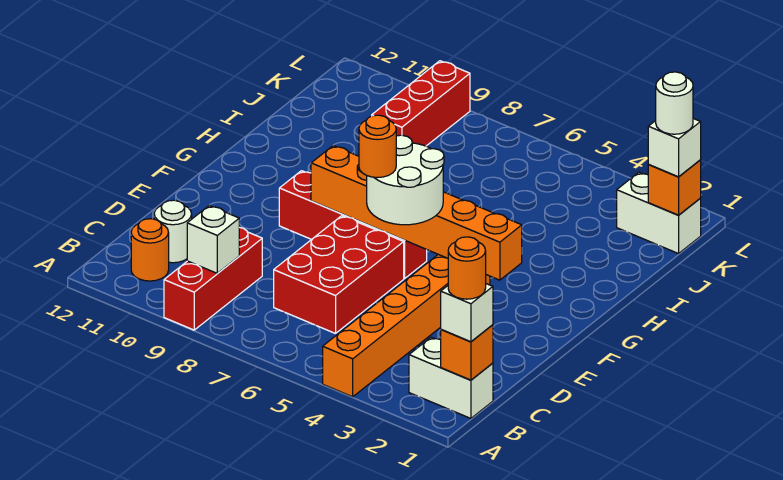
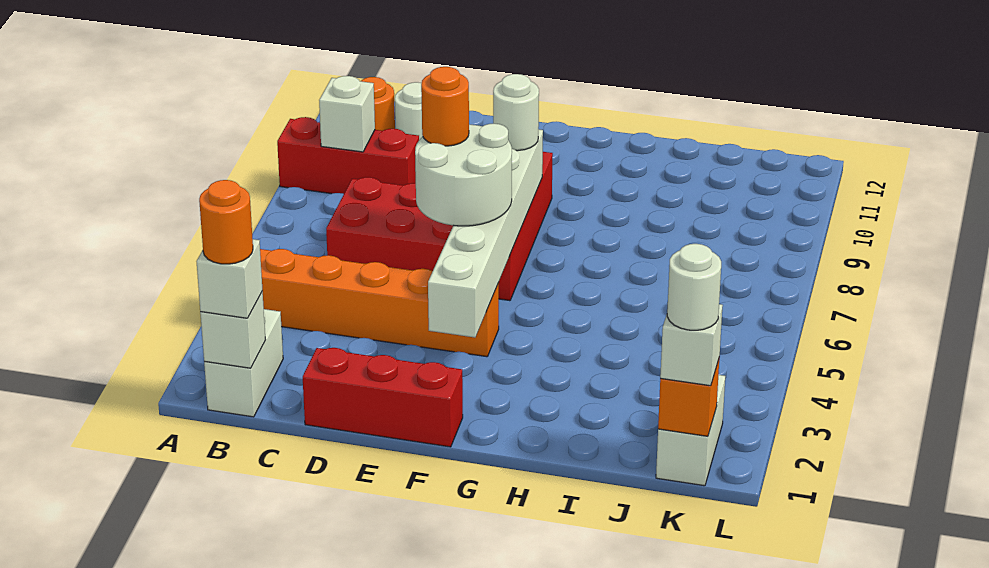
orange 1x1 brick [441,325,493,380] -> white 1x1 brick [200,291,265,368]
orange 1x6 brick [311,146,522,280] -> white 1x6 brick [428,129,543,338]
none -> white 1x1 round brick [493,74,539,151]
red 1x3 brick [372,61,470,146] -> red 1x3 brick moved to [303,348,463,447]

